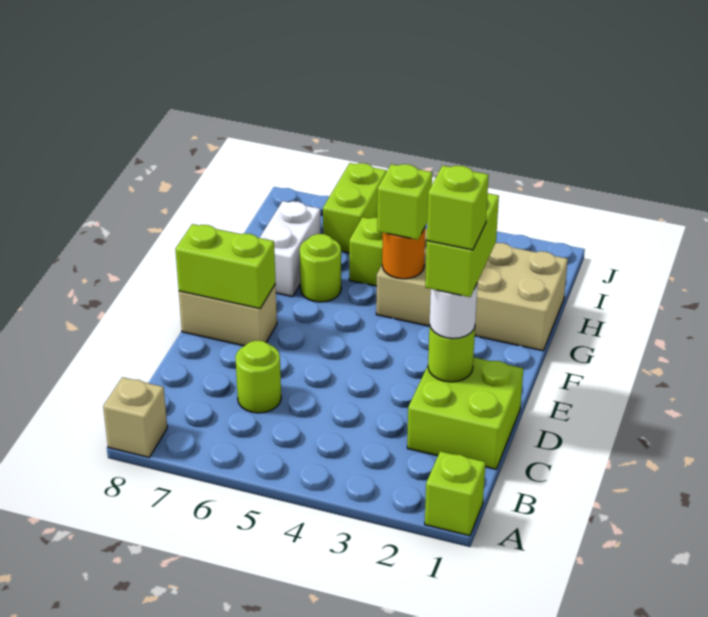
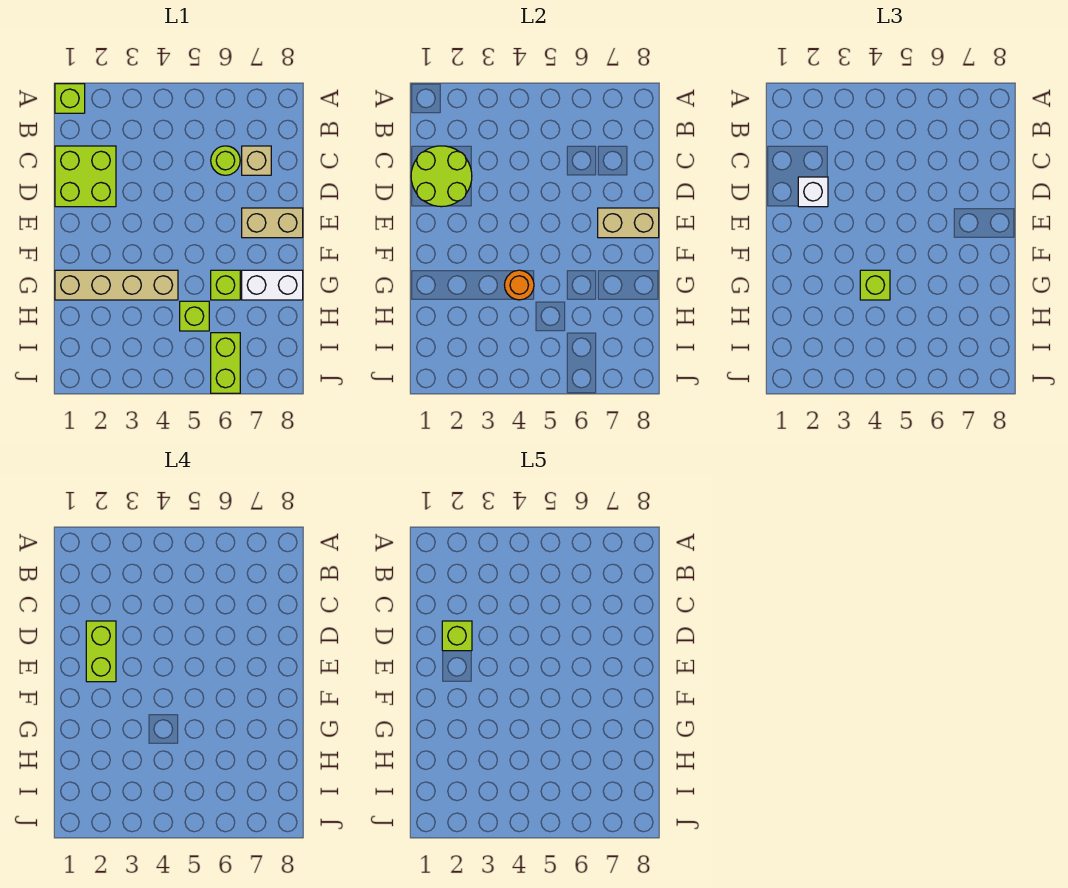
tan 1x1 brick [103,377,167,457] -> tan 1x1 brick moved to [242,146,271,175]
lime 1x1 round brick [428,324,475,382] -> lime 2x2 round brick [411,146,472,207]
white 1x1 round brick [430,282,478,338] -> white 1x1 brick [798,177,828,207]
lime 1x2 brick [175,224,276,309] -> tan 1x2 brick [598,208,659,238]
tan 2x4 brick [376,228,568,351] -> tan 1x4 brick [55,270,178,300]
lime 1x1 round brick [300,234,341,302] -> lime 1x1 brick [211,270,240,300]
white 1x2 brick [260,201,321,297] -> white 1x2 brick turned to [242,270,303,300]

